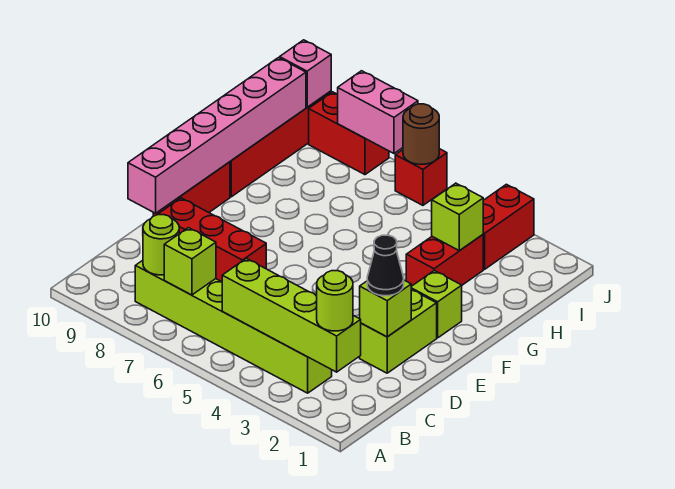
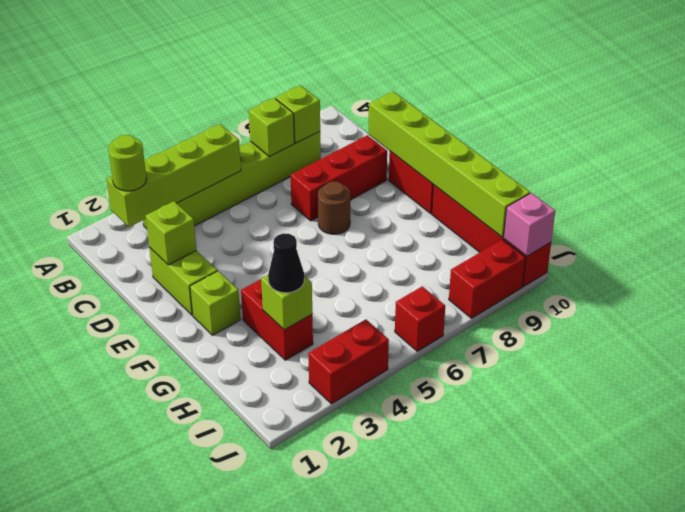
lime 1x1 round brick [143,215,179,275] -> lime 1x1 brick [276,85,320,143]
black 1x1 cone [367,235,404,296] -> black 1x1 cone moved to [268,233,304,293]
pink 1x6 brick [128,58,306,213] -> lime 1x6 brick [368,91,530,237]
red 1x2 brick [483,184,534,269] -> red 1x2 brick turned to [308,319,389,404]
brown 1x1 round brick [403,104,439,165] -> brown 1x1 round brick moved to [318,181,350,234]
pink 1x2 brick [338,71,418,153] -> none

